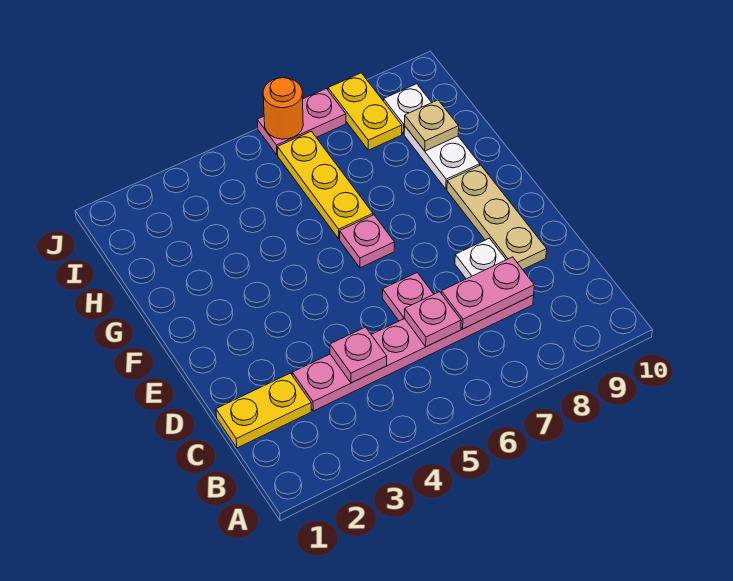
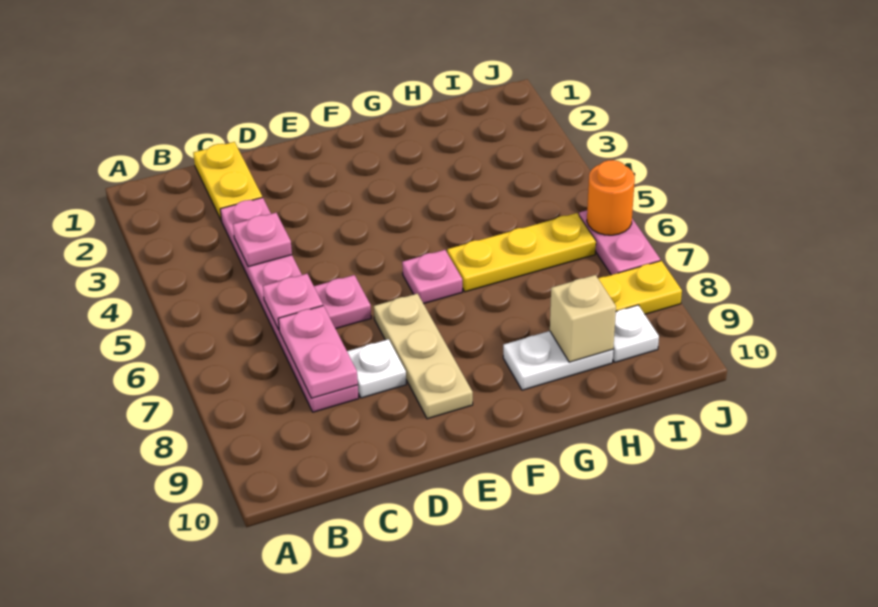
tan 1x3 plate [447,165,547,270] -> tan 1x3 plate turned to [374,294,473,419]
tan 1x1 plate [405,100,459,151] -> tan 1x1 brick [550,275,616,362]

